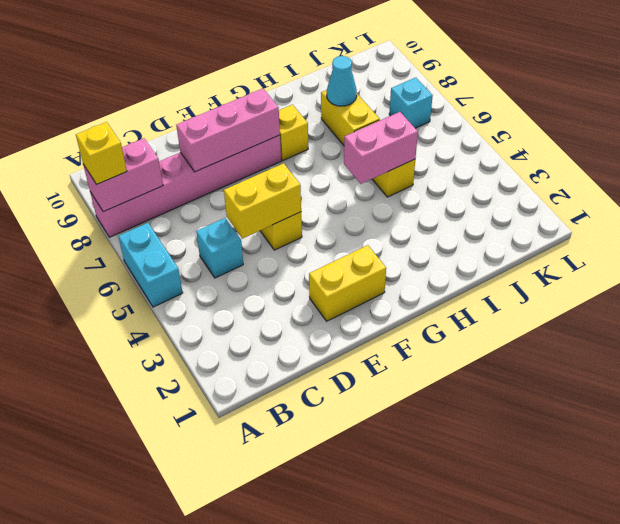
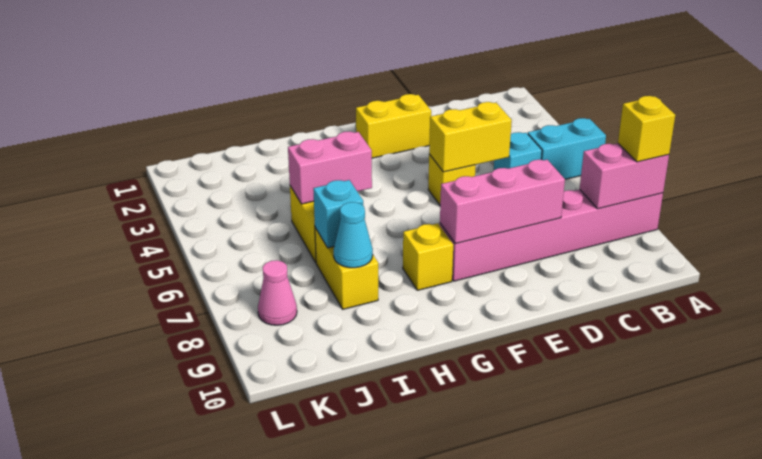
cyan 1x2 brick [118,223,183,307] -> cyan 1x2 brick turned to [528,118,606,179]
cyan 1x1 brick [389,78,433,128] -> cyan 1x1 brick moved to [313,180,363,248]
none -> pink 1x1 cone [258,260,297,325]

